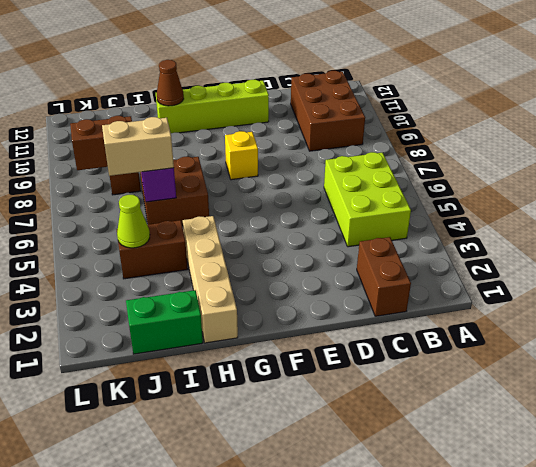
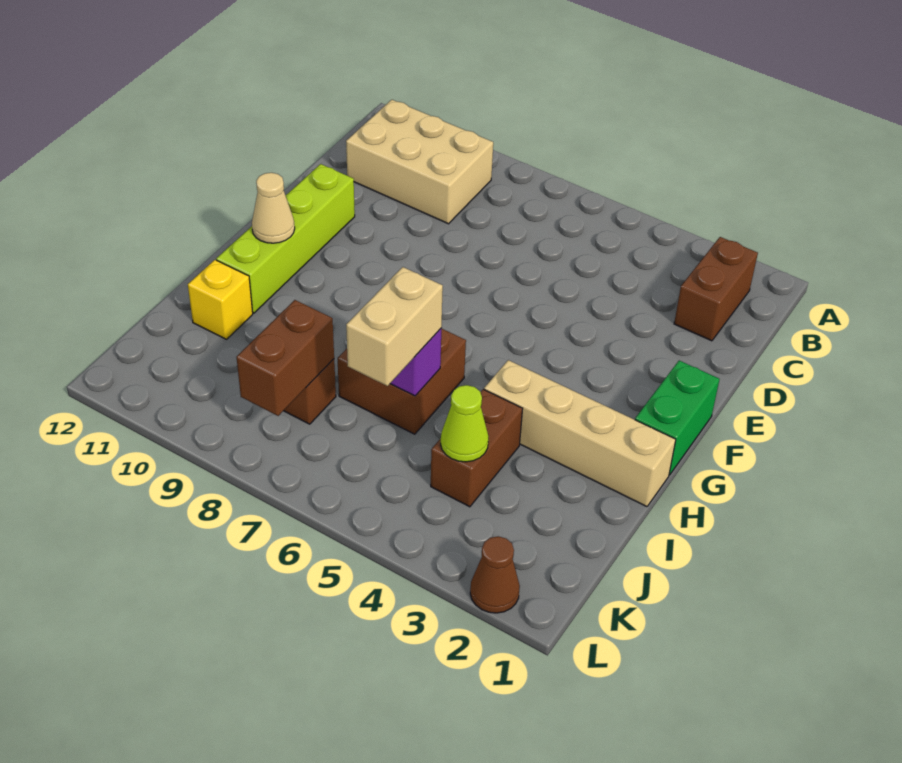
lime 2x3 brick [324,152,411,247] -> none
brown 2x3 brick [291,71,365,151] -> tan 2x3 brick [346,100,493,224]
brown 1x2 brick [357,237,411,316] -> brown 1x2 brick turned to [674,237,758,341]
yellow 1x1 brick [225,131,258,180] -> yellow 1x1 brick moved to [188,260,253,339]
none -> tan 1x1 cone [252,173,295,243]
brown 1x1 cone [157,60,184,106] -> brown 1x1 cone moved to [470,536,520,613]
green 1x2 brick [126,290,203,354] -> green 1x2 brick moved to [635,361,720,475]

